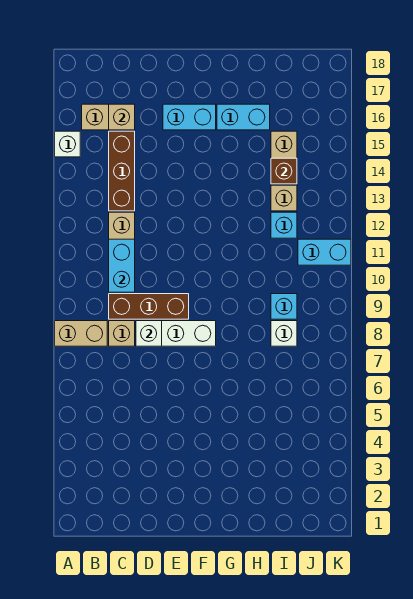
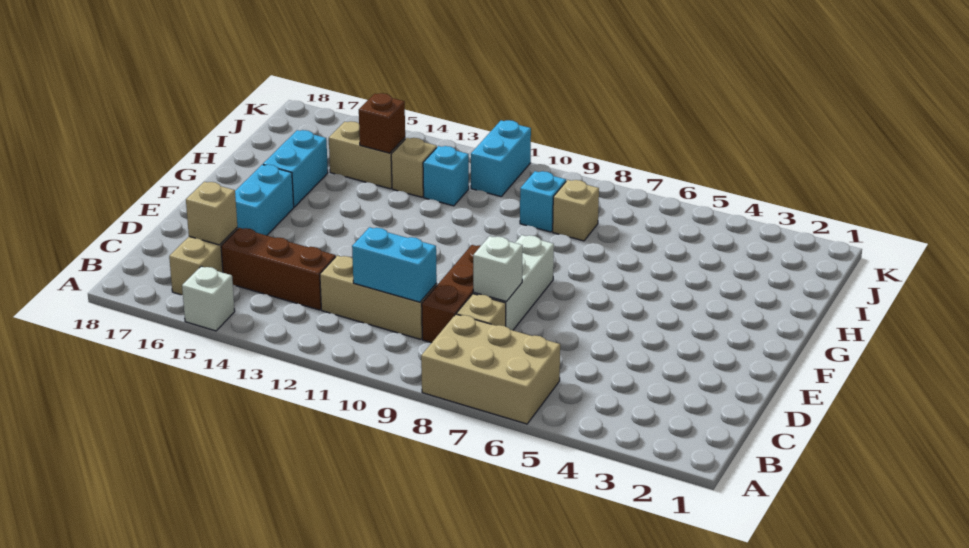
tan 1x2 brick [55,321,107,346] -> tan 2x3 brick [421,314,560,424]
white 1x1 brick [271,321,297,346] -> tan 1x1 brick [553,180,599,241]

